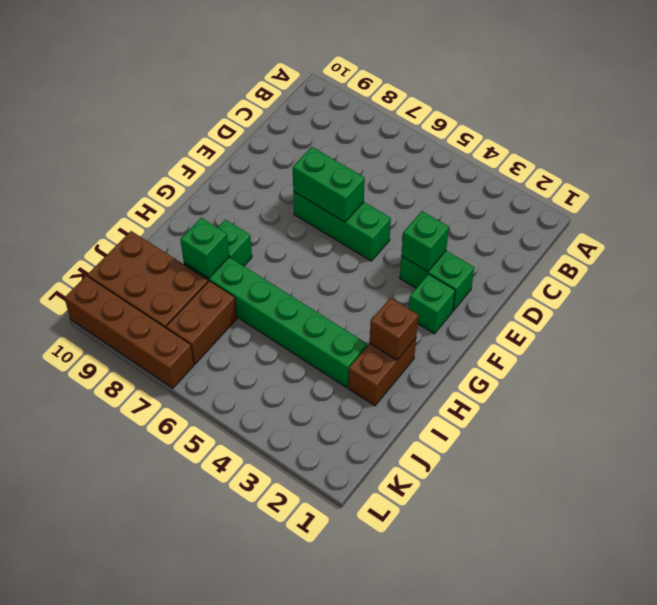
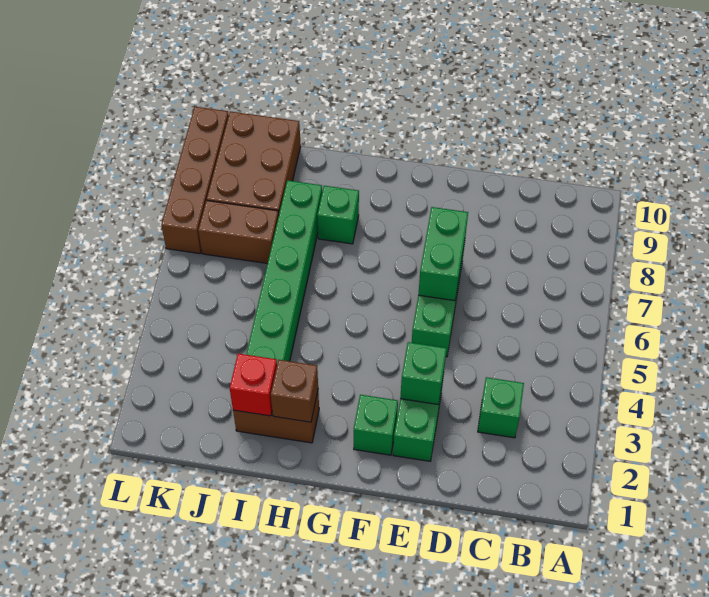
none -> red 1x1 brick [230,354,277,416]
green 1x1 brick [180,218,229,278] -> green 1x1 brick moved to [478,377,524,438]

